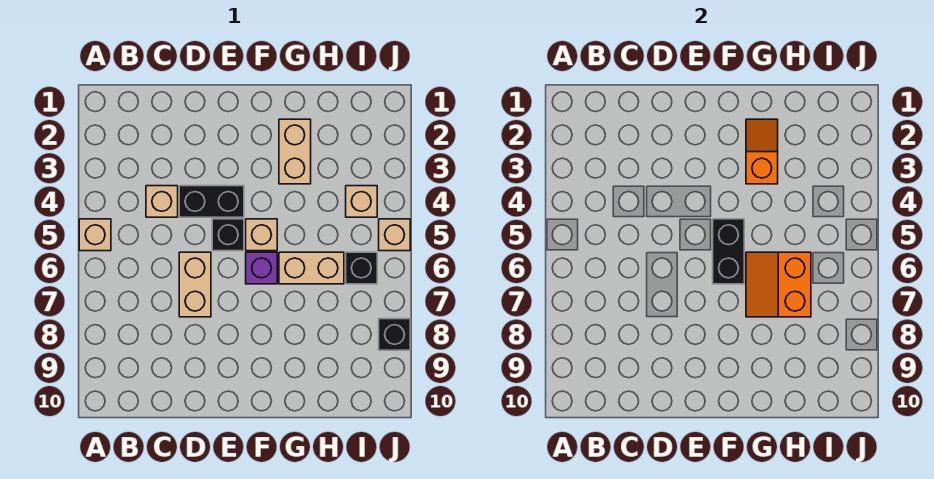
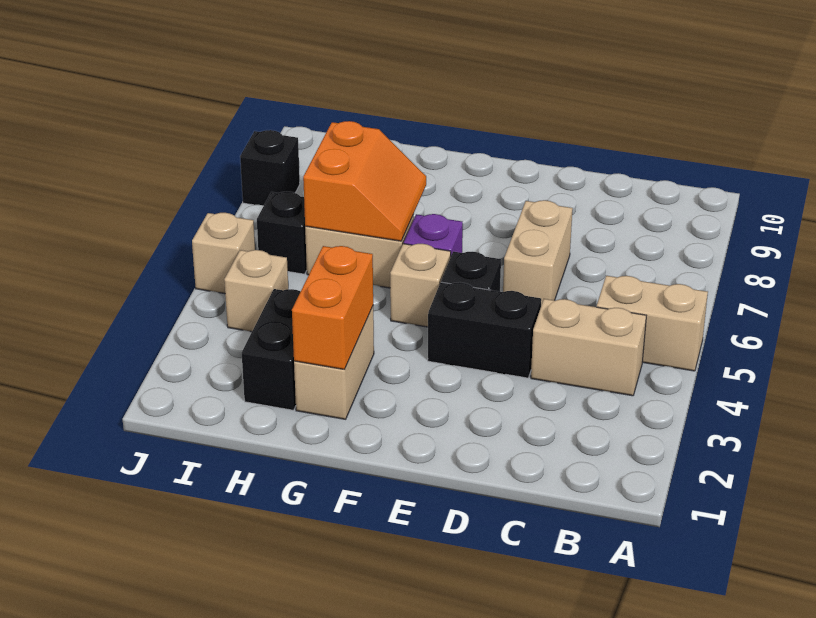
tan 1x1 brick [79,219,111,251] -> tan 1x2 brick [597,276,708,371]
tan 1x1 brick [146,186,178,217] -> tan 1x2 brick [531,299,646,396]
black 1x2 brick [713,219,744,284] -> black 1x2 brick moved to [242,289,301,410]
orange 1x2 slope [746,119,778,184] -> orange 1x2 brick [292,246,373,369]

